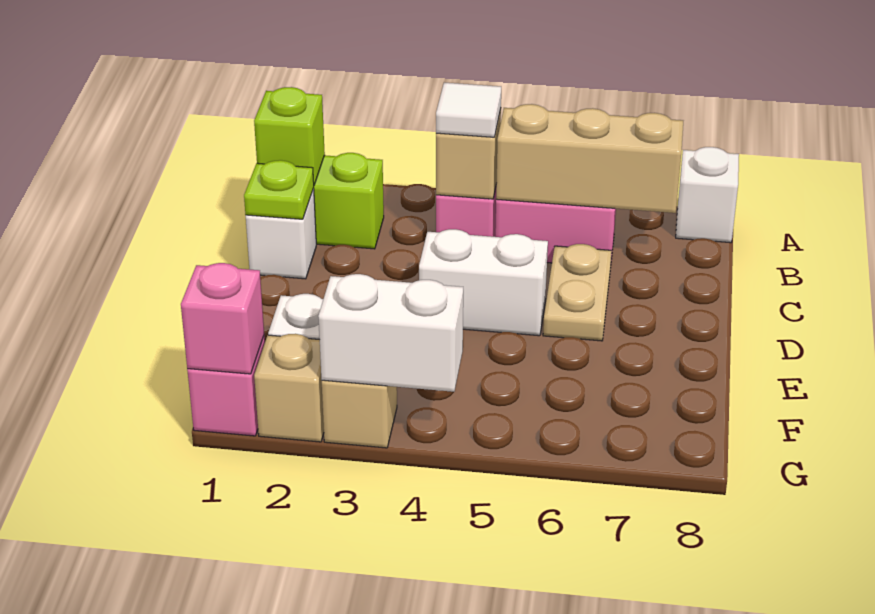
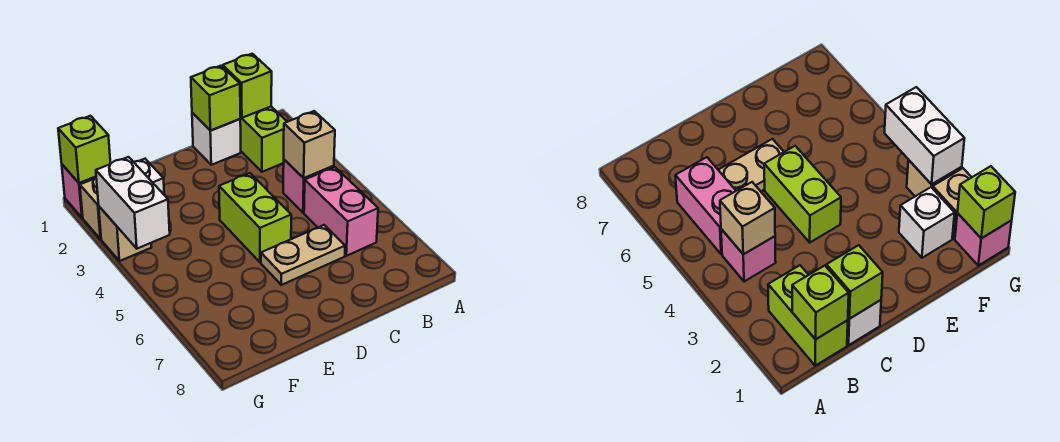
white 1x1 brick [676,147,739,243] -> none
white 1x1 tile [436,83,501,137] -> none
tan 1x3 brick [496,104,683,213] -> none
lime 1x1 plate [244,160,314,219] -> lime 1x1 brick [191,66,240,130]
white 1x2 brick [419,229,548,336] -> lime 1x2 brick [219,173,291,262]
pink 1x1 brick [181,263,264,374] -> lime 1x1 brick [58,116,111,183]

